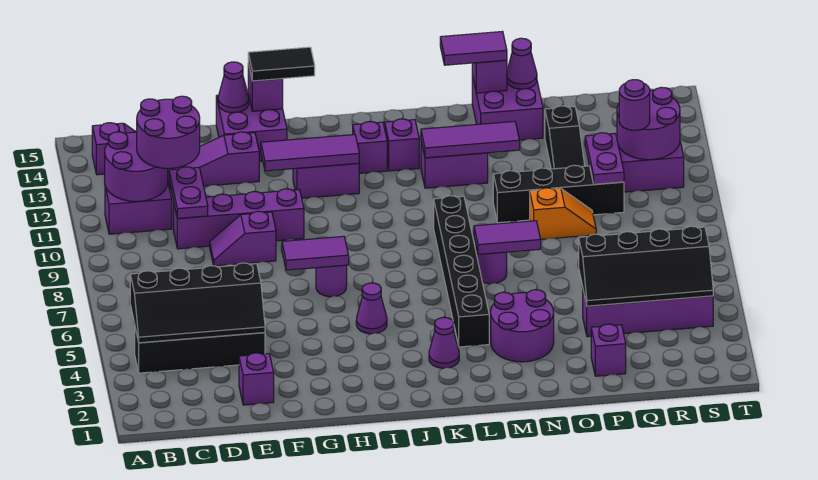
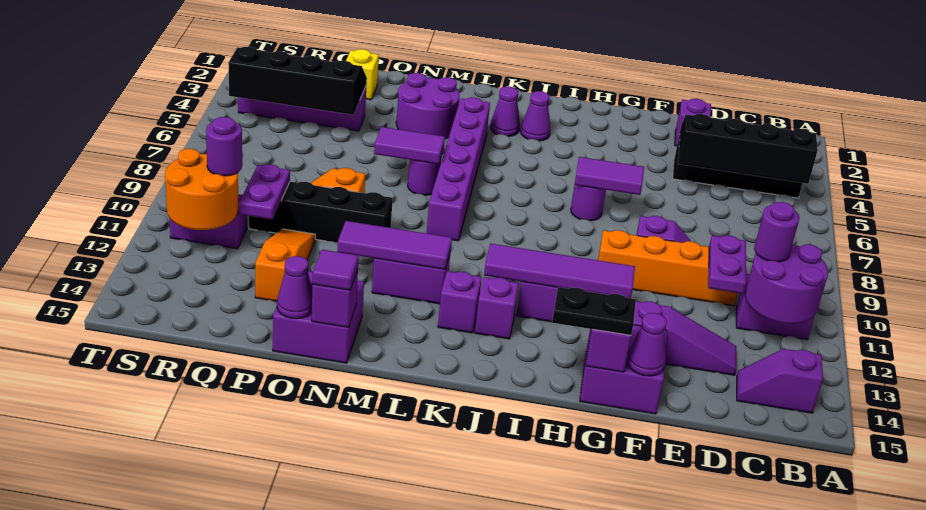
purple 2x2 round brick [137,96,200,168] -> purple 1x1 round brick [754,202,800,262]
purple 1x4 brick [173,189,304,249] -> orange 1x4 brick [598,230,738,306]
purple 1x3 tile [261,135,359,171] -> purple 1x4 tile [484,243,635,298]
black 1x2 tile [248,47,315,81] -> black 1x2 plate [552,287,636,335]
purple 1x1 cone [356,283,387,334] -> purple 1x1 cone moved to [521,91,550,141]
black 1x6 brick [434,196,489,347] -> purple 1x6 brick [427,97,490,241]
purple 1x2 tile [440,31,507,65] -> purple 1x1 tile [313,250,359,290]
purple 1x1 brick [591,324,626,376] -> yellow 1x1 brick [346,49,379,100]
black 1x3 slope [545,106,585,169] -> orange 1x3 slope [255,229,315,301]
purple 2x2 round brick [617,87,680,160] -> orange 2x2 round brick [165,149,238,230]

